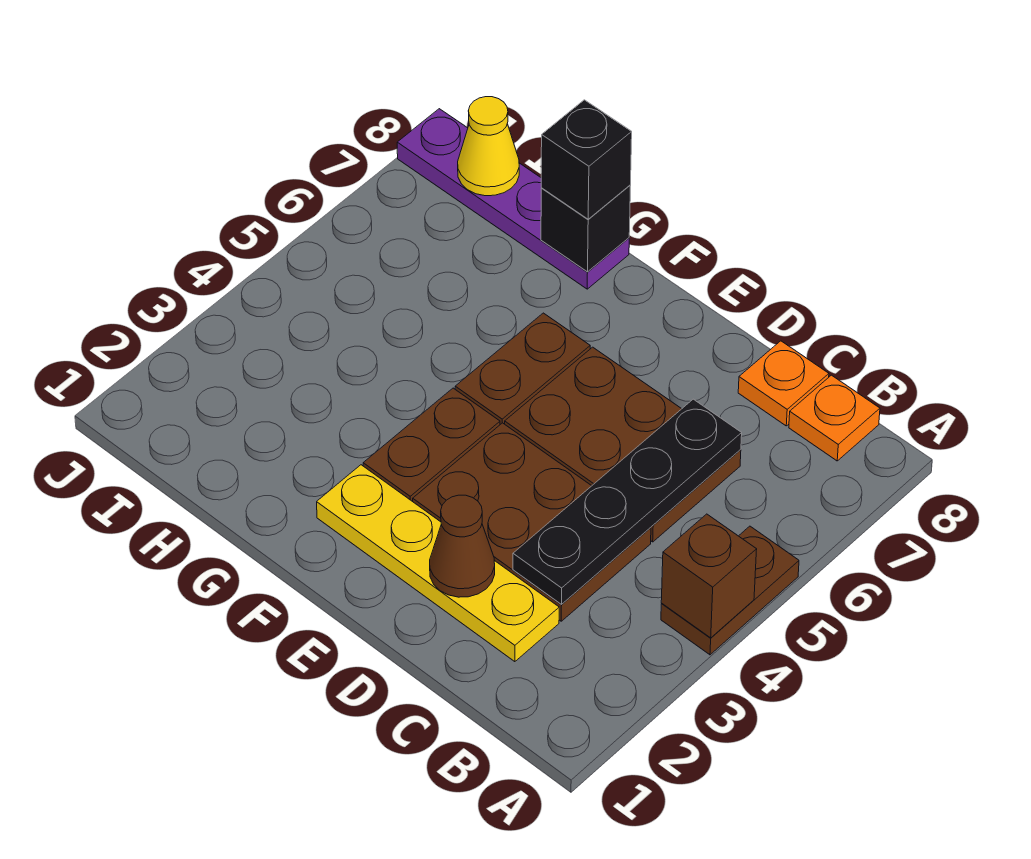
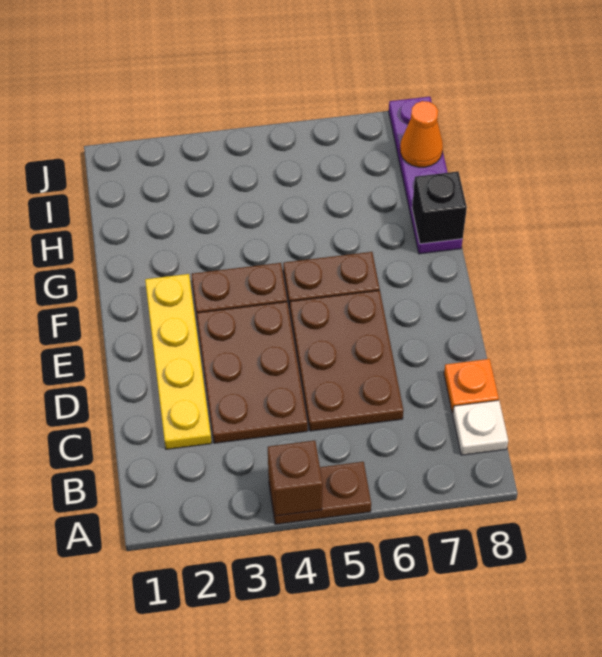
orange 1x1 plate [789,375,880,461] -> white 1x1 plate [453,400,508,455]
black 1x4 plate [513,399,742,604] -> none
brown 1x1 cone [430,495,495,597] -> none
black 1x1 brick [541,100,632,219] -> none
yellow 1x1 cone [458,97,519,196] -> orange 1x1 cone [400,101,443,167]

